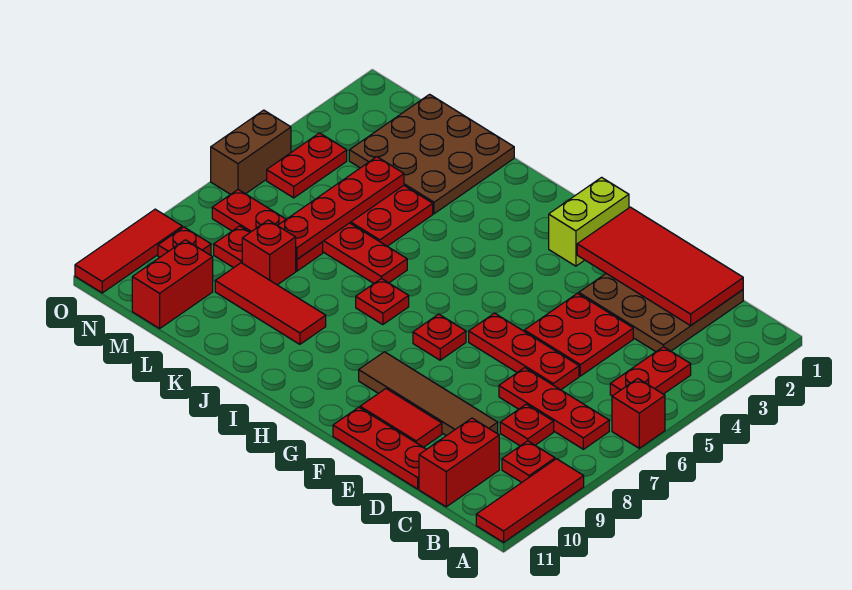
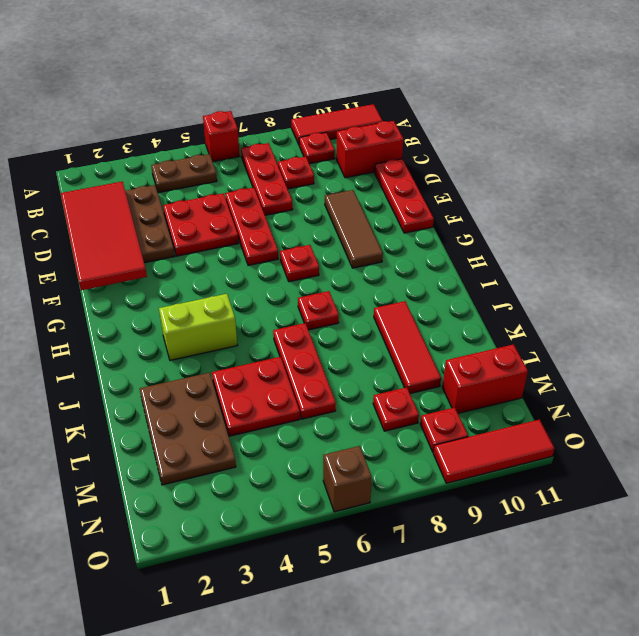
red 1x2 plate [610,347,691,396] -> brown 1x2 plate [151,154,217,193]
brown 1x4 tile [359,352,498,436] -> brown 1x3 tile [325,190,383,268]
red 1x2 tile [360,389,442,447] -> none
lime 1x2 brick [549,177,629,266] -> lime 1x2 brick moved to [159,294,237,360]
brown 3x3 plate [349,94,514,214] -> brown 2x3 plate [140,373,236,485]
red 1x4 plate [277,157,404,259] -> none
red 1x3 plate [212,190,323,271] -> none
red 1x1 brick [242,220,296,285] -> none
red 1x2 plate [267,133,347,198] -> none
brown 1x2 brick [211,110,291,194] -> brown 1x1 brick [323,446,372,512]

